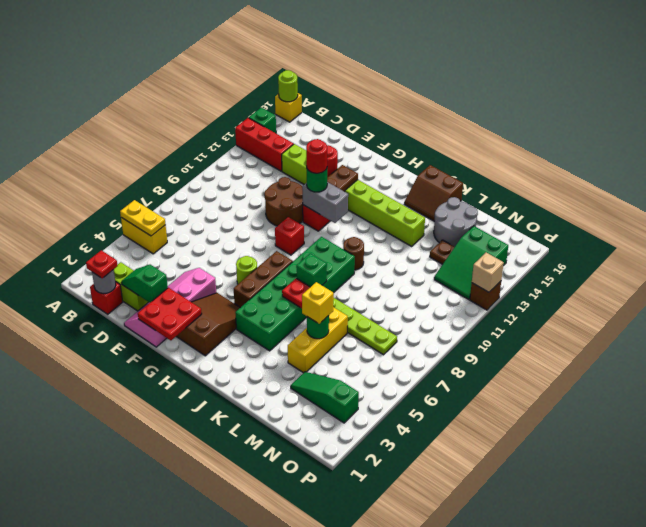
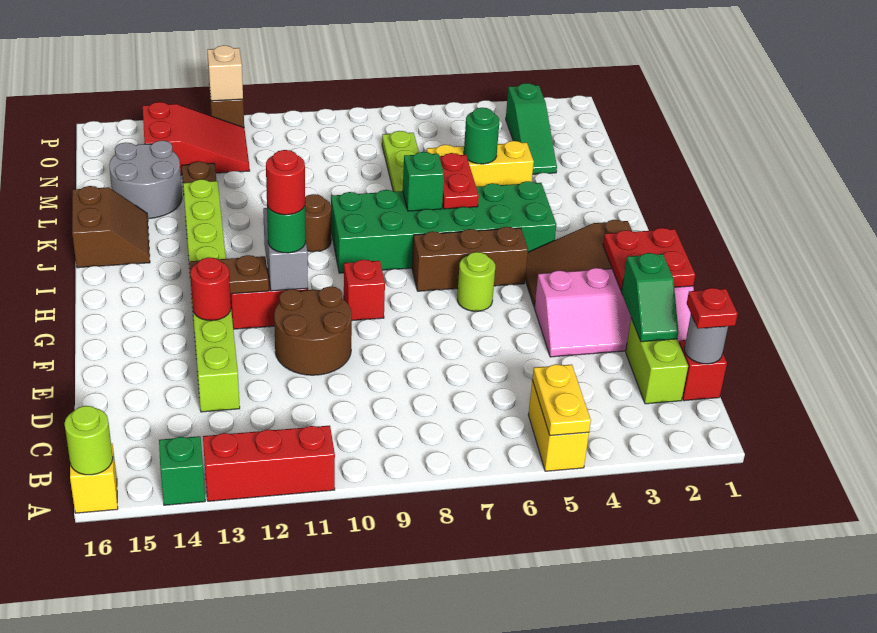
red 1x3 brick [235,118,293,171] -> red 1x3 brick turned to [203,426,335,501]
yellow 1x1 brick [302,282,334,324] -> none
green 2x3 slope [434,226,508,300] -> red 2x3 slope [143,102,250,175]

